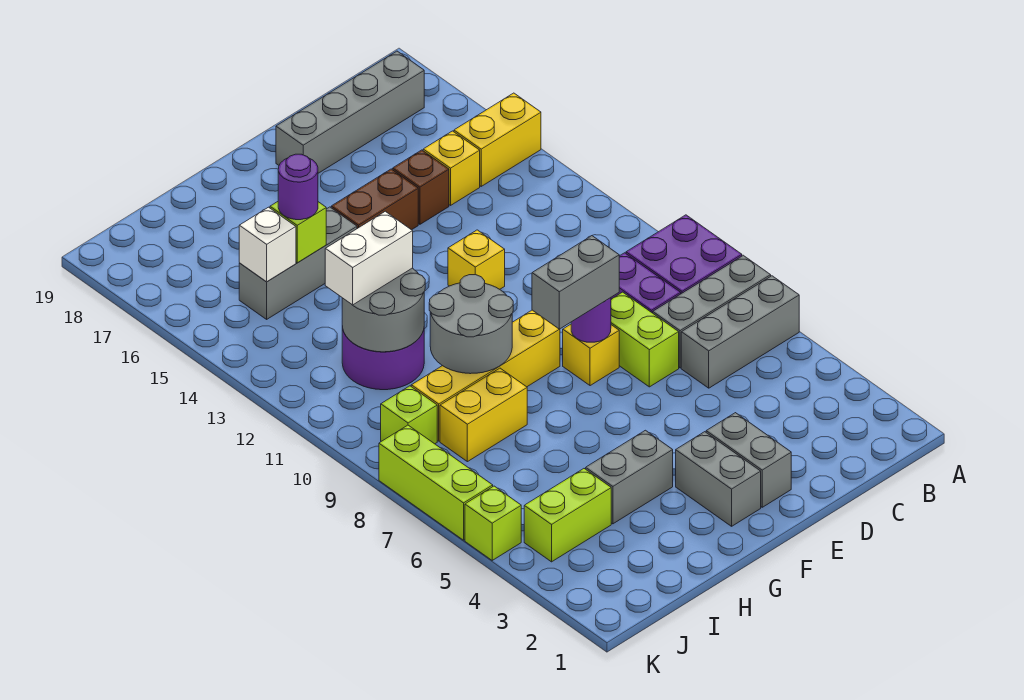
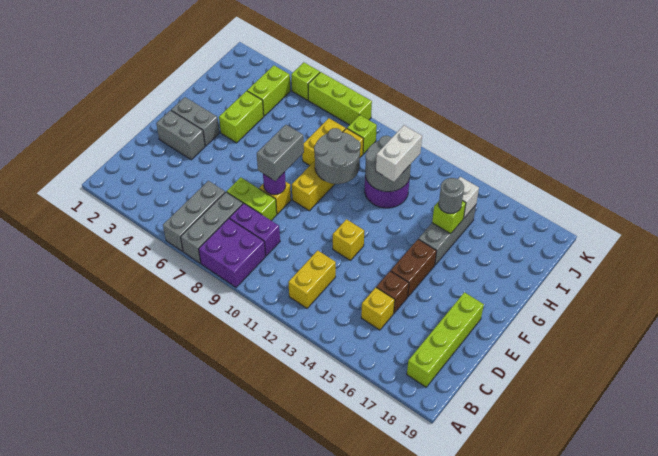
yellow 1x2 brick [454,93,541,186] -> yellow 1x2 brick moved to [288,250,336,308]
grey 1x4 brick [276,51,424,173] -> lime 1x4 brick [407,292,484,387]
grey 1x2 brick [586,430,673,524] -> lime 1x2 brick [219,91,264,143]
purple 1x1 round brick [278,154,318,220] -> grey 1x1 round brick [439,178,464,214]

